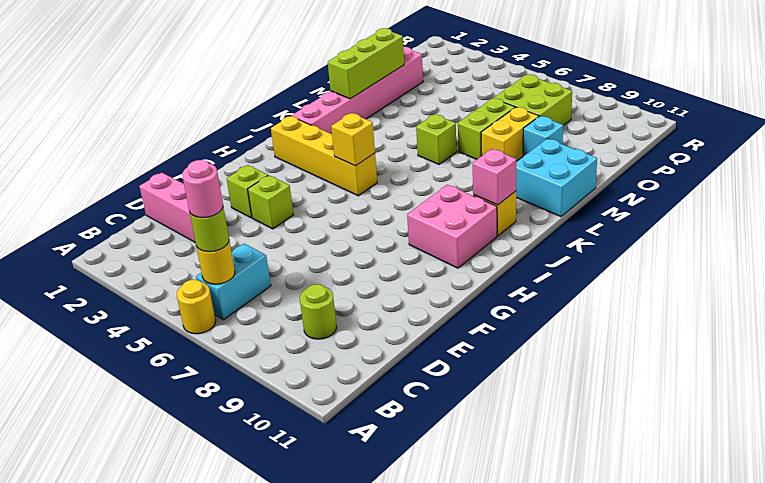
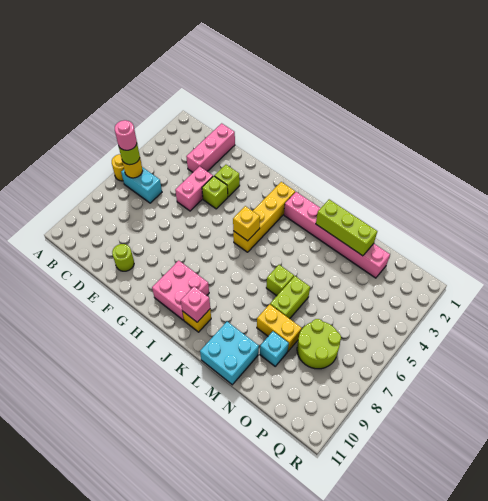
lime 1x1 round brick [300,284,337,339] -> lime 1x1 round brick moved to [112,244,134,271]
none -> pink 1x2 brick [175,166,213,211]
lime 1x2 brick [458,98,515,159] -> lime 1x2 brick turned to [270,276,310,319]
lime 2x2 brick [494,75,572,126] -> lime 2x2 round brick [297,319,341,369]

